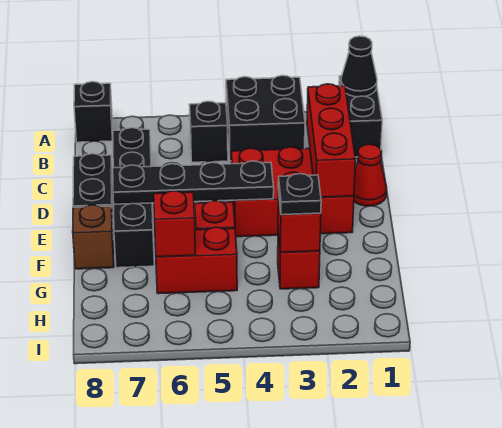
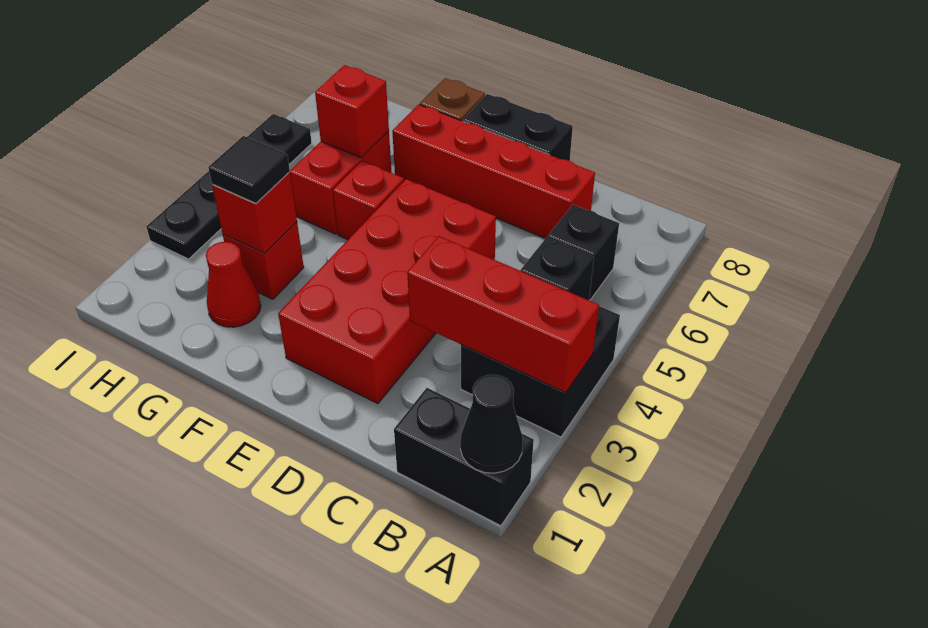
black 1x1 brick [74,82,113,142] -> black 1x1 brick moved to [548,205,619,300]
red 1x3 brick [307,84,355,197] -> red 1x3 brick moved to [407,236,599,393]
black 1x4 brick [113,128,154,268] -> red 1x4 brick [392,104,595,238]
red 1x1 cone [354,144,387,206] -> red 1x1 cone moved to [206,242,261,327]
red 2x3 brick [231,147,354,237] -> red 2x4 brick [278,179,496,404]
black 1x4 plate [113,161,274,204] -> black 1x4 plate moved to [147,114,312,259]
black 1x1 plate [278,174,321,215] -> black 1x1 tile [208,136,290,203]

